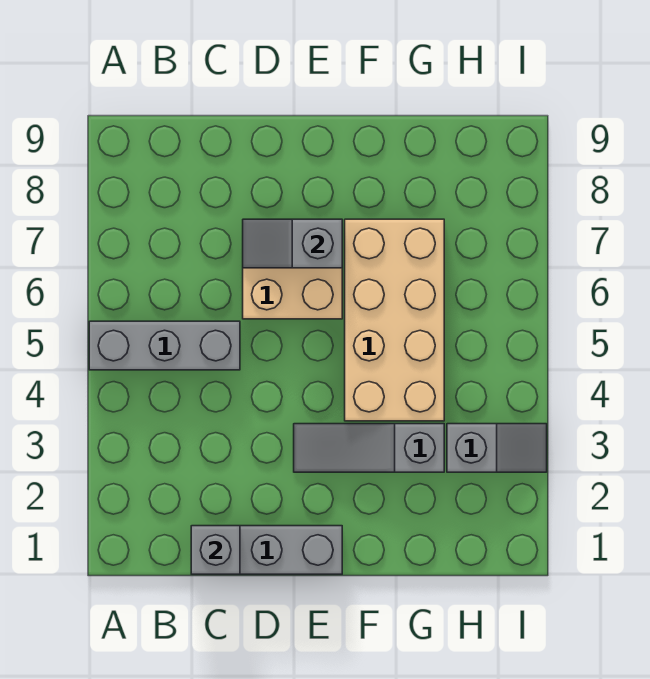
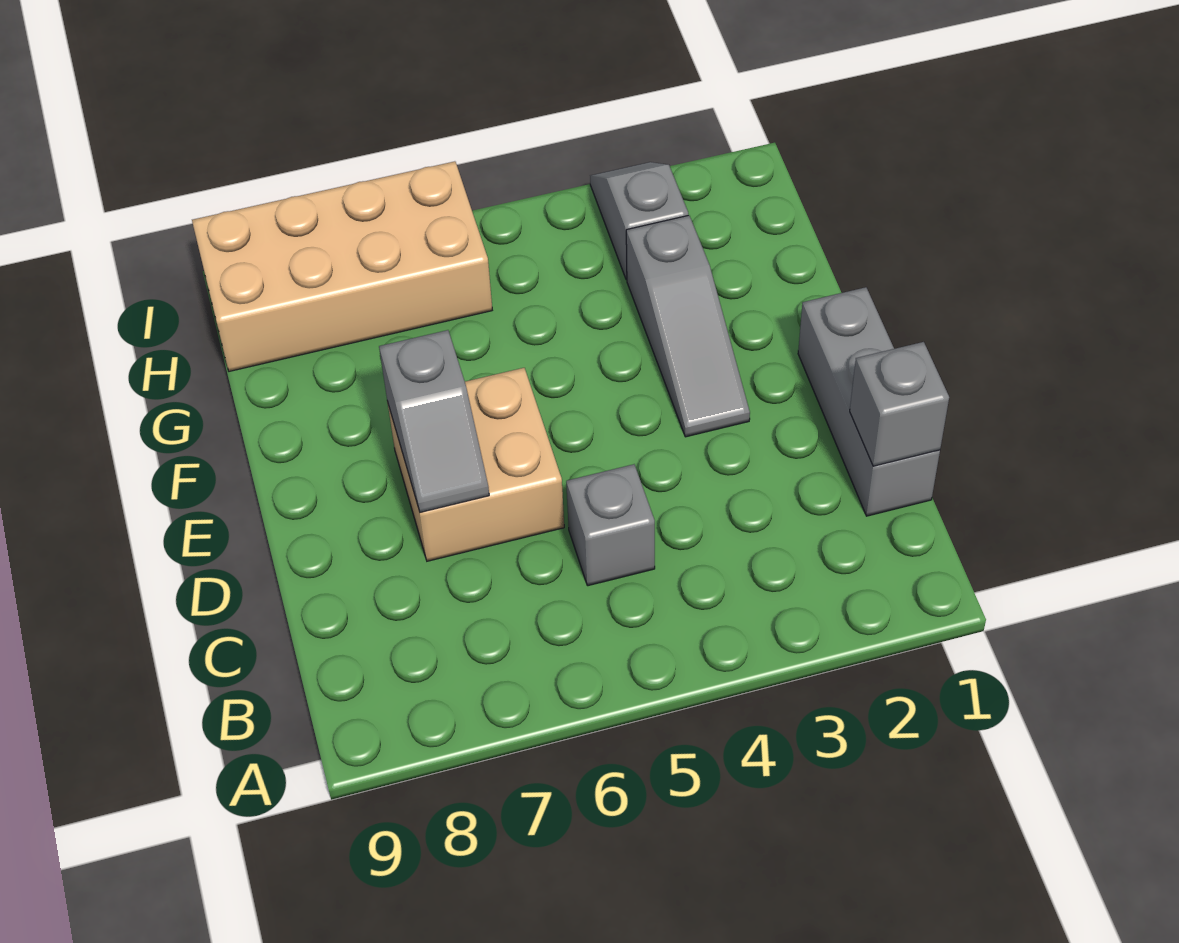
grey 1x3 brick [89,321,240,370] -> grey 1x1 brick [566,464,655,586]
tan 2x4 brick [345,219,444,421] -> tan 2x4 brick moved to [192,161,492,371]

